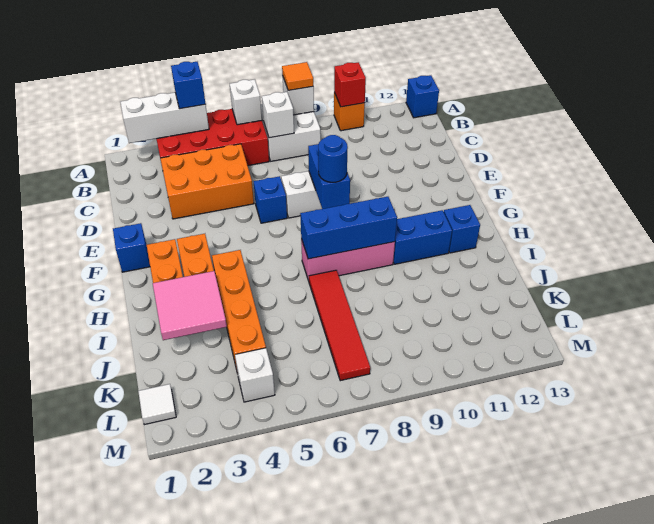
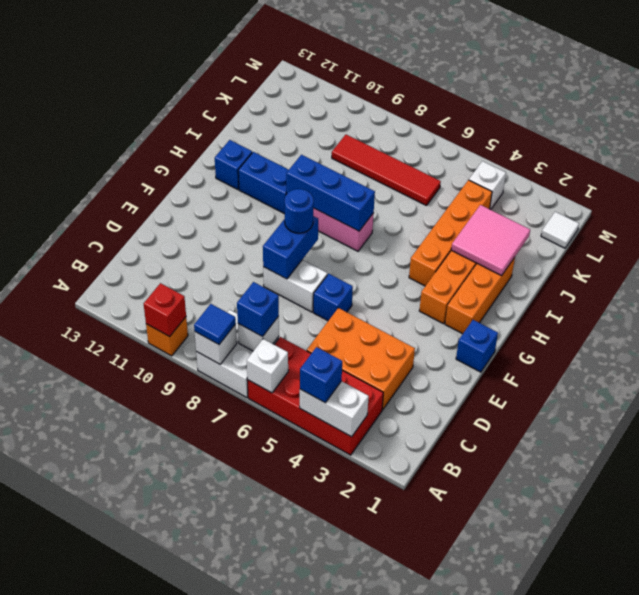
white 1x3 brick [120,93,209,143] -> white 1x2 brick [300,381,369,437]
orange 1x1 tile [282,62,313,90] -> blue 1x1 tile [194,304,236,344]
blue 1x1 brick [406,75,439,118] -> blue 1x1 brick moved to [237,282,279,337]
red 1x4 tile [309,270,370,381] -> red 1x4 tile turned to [332,135,441,206]

